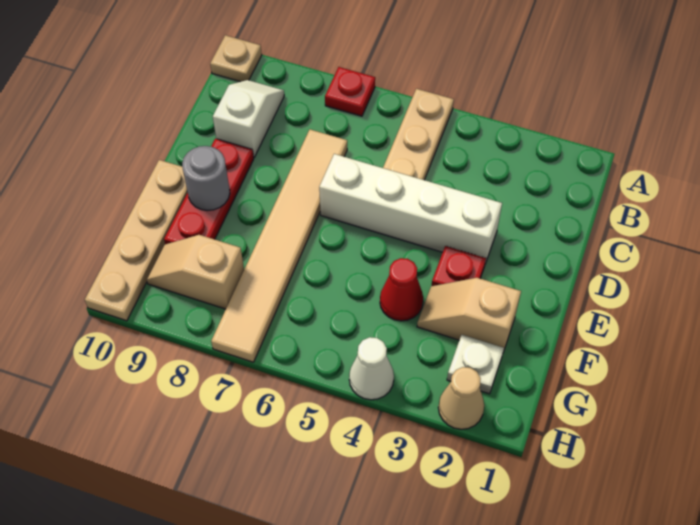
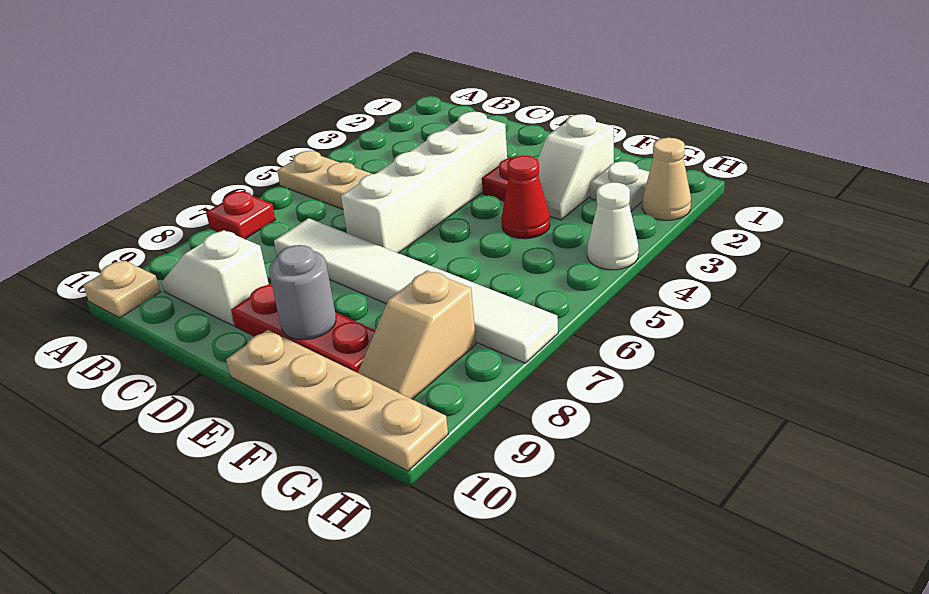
tan 1x6 tile [211,129,347,362] -> white 1x6 tile [274,218,558,363]
tan 1x2 slope [417,278,521,351] -> white 1x2 slope [537,114,614,220]

